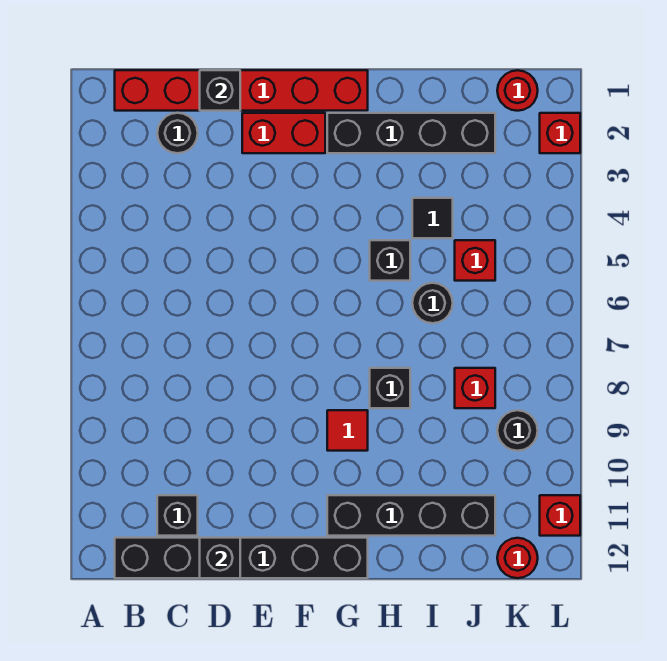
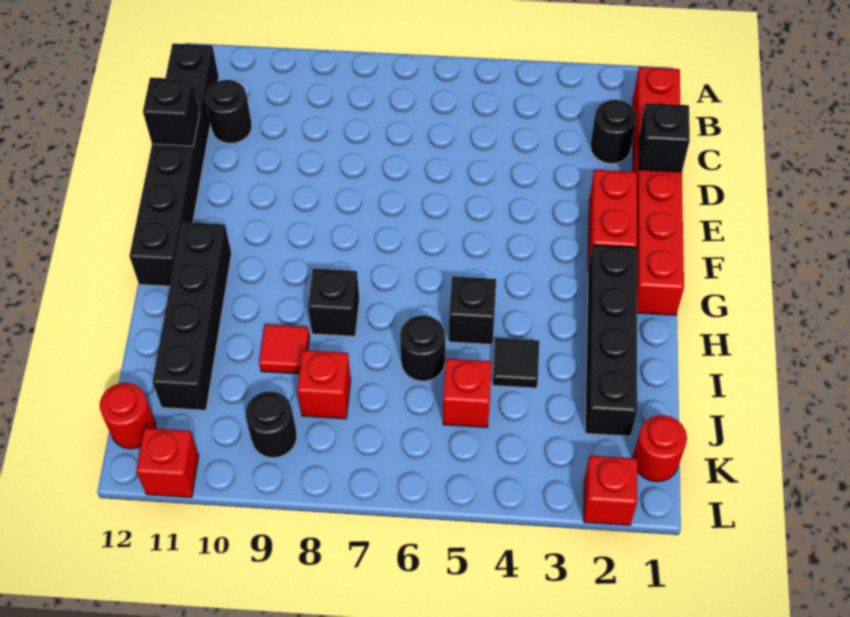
black 1x1 brick [157,495,198,536] -> black 1x1 round brick [205,80,252,143]
red 1x1 tile [327,410,368,451] -> red 1x1 tile moved to [259,325,310,374]

